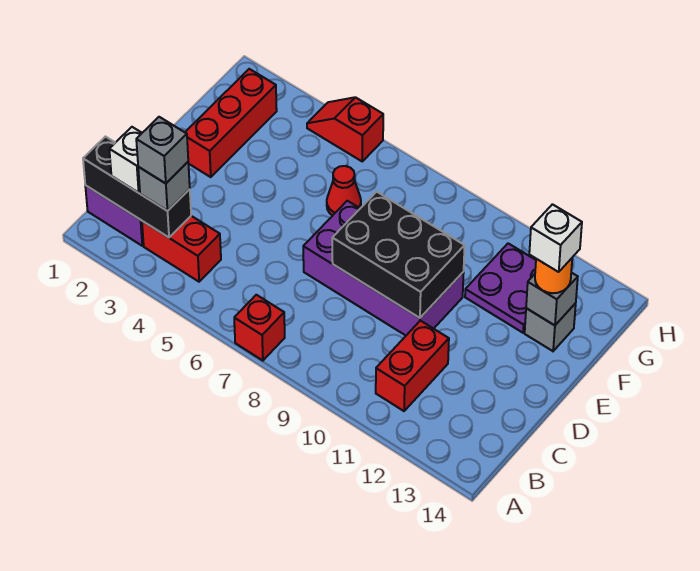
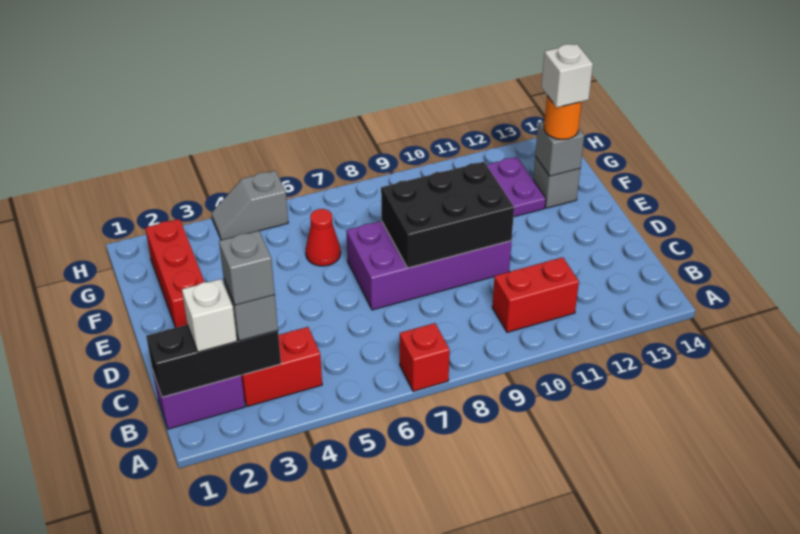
red 1x2 brick [376,321,449,411] -> red 1x2 brick turned to [492,257,579,332]
red 1x2 slope [307,97,383,161] -> grey 1x2 slope [211,171,288,240]

